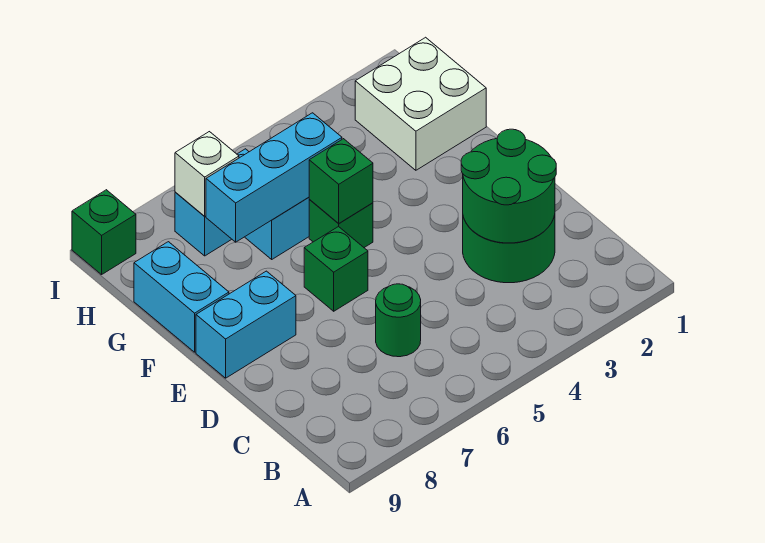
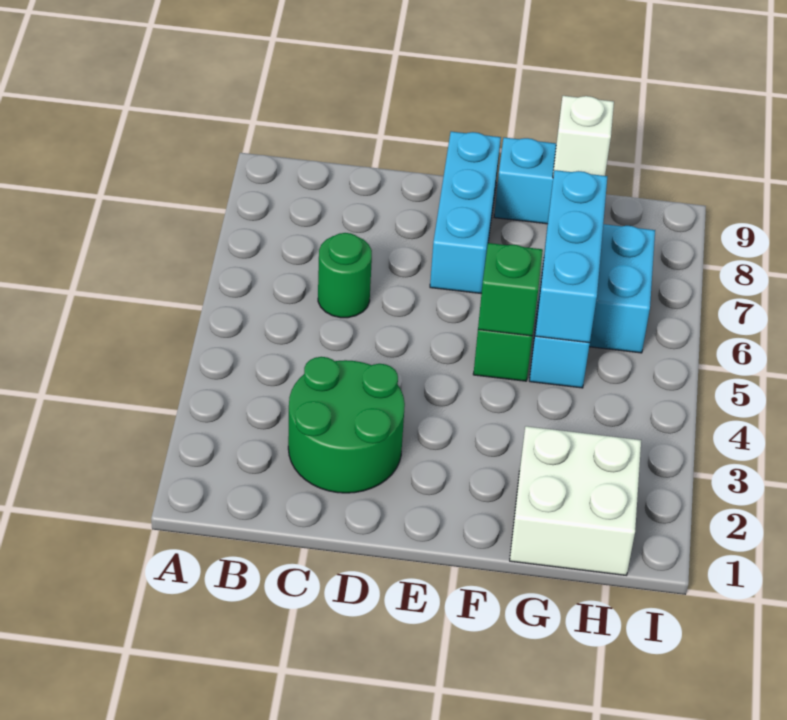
green 2x2 round brick [461,129,556,243] -> none
green 1x1 brick [304,226,368,311] -> none
cyan 1x2 brick [196,271,296,378] -> cyan 1x3 brick [430,132,501,293]
white 1x1 brick [175,132,239,216] -> white 1x1 brick moved to [553,96,614,177]
green 1x1 brick [72,190,136,275] -> none

